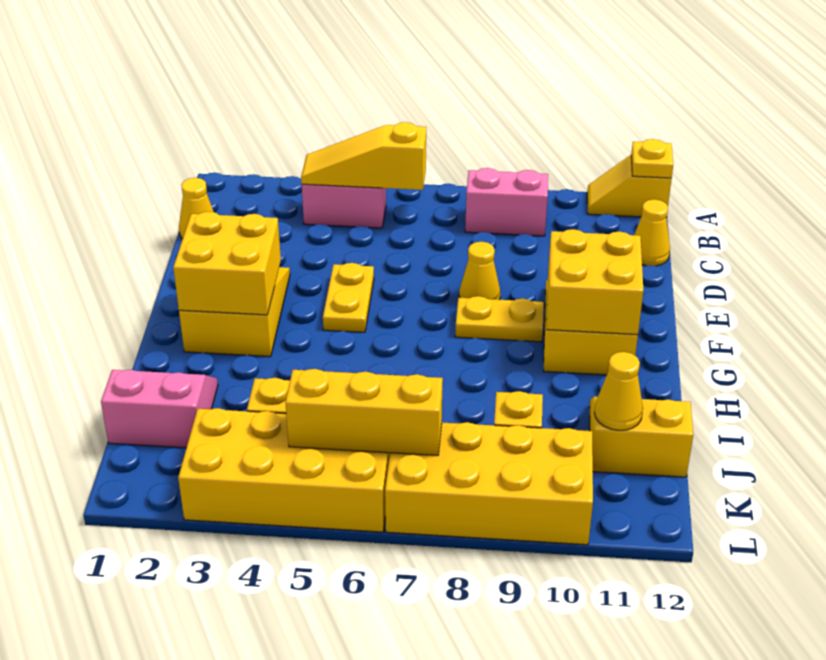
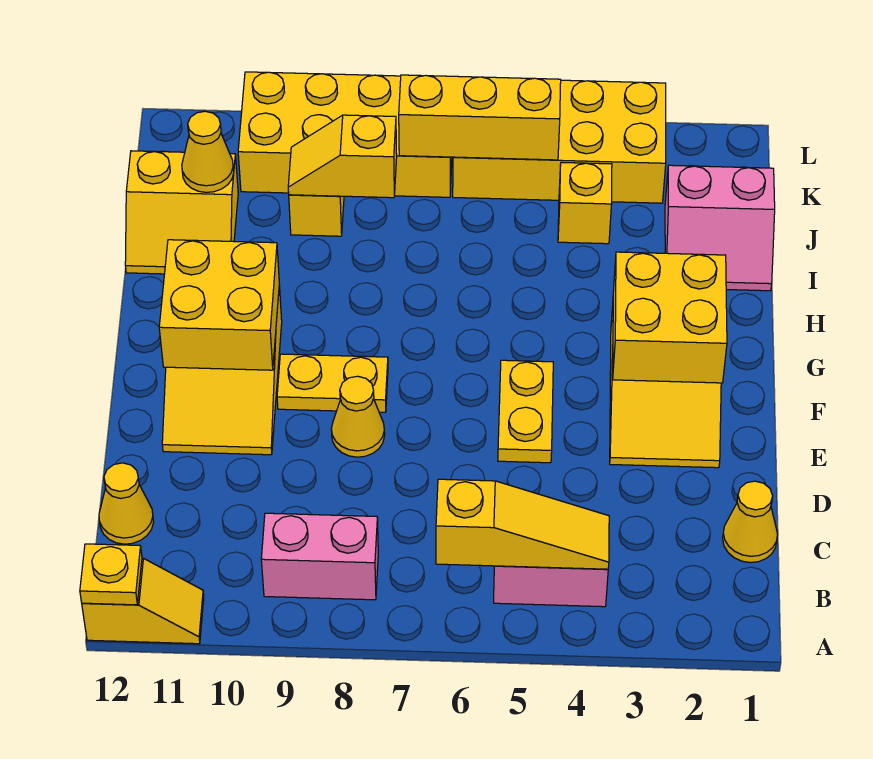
none -> yellow 1x2 slope [288,115,397,198]

